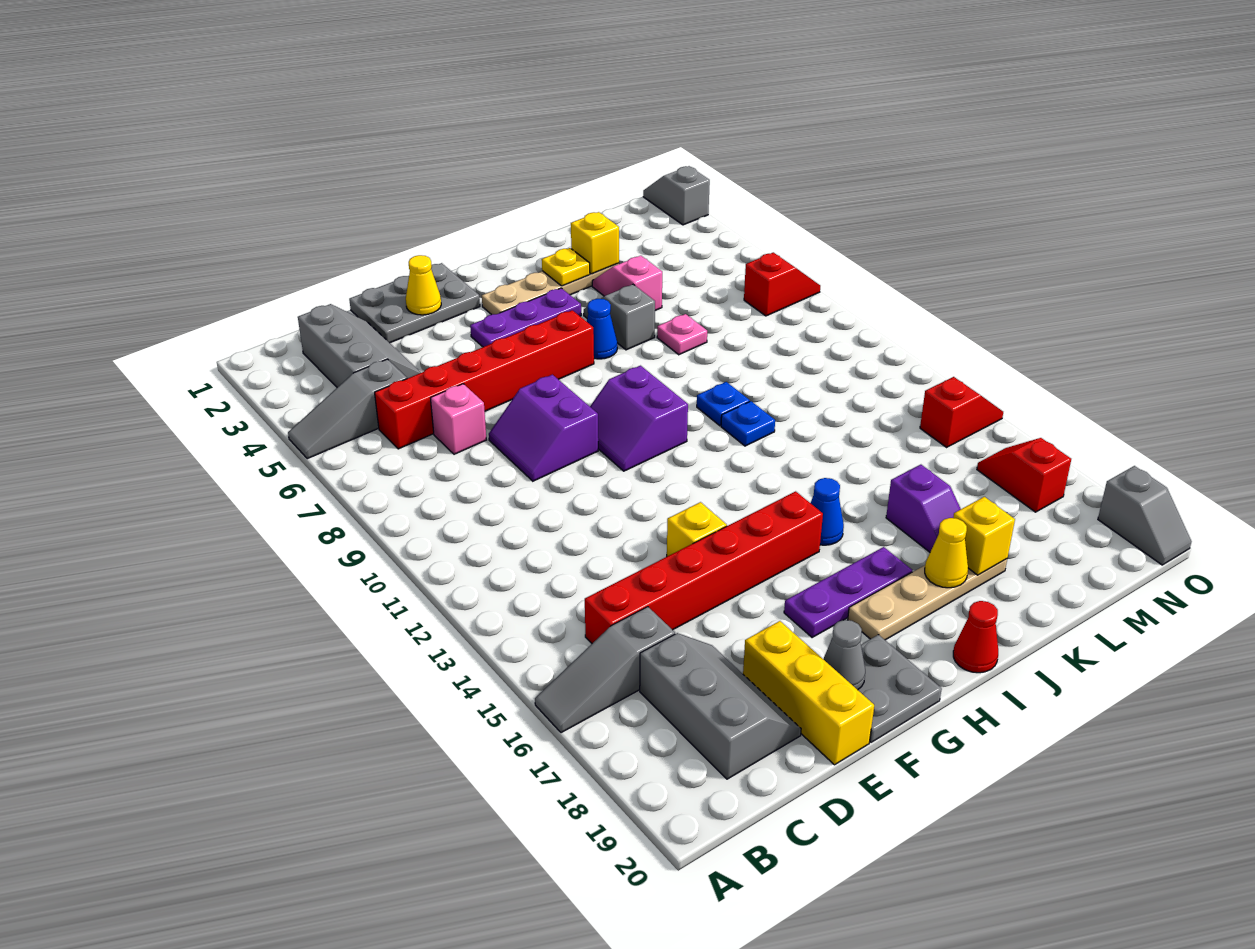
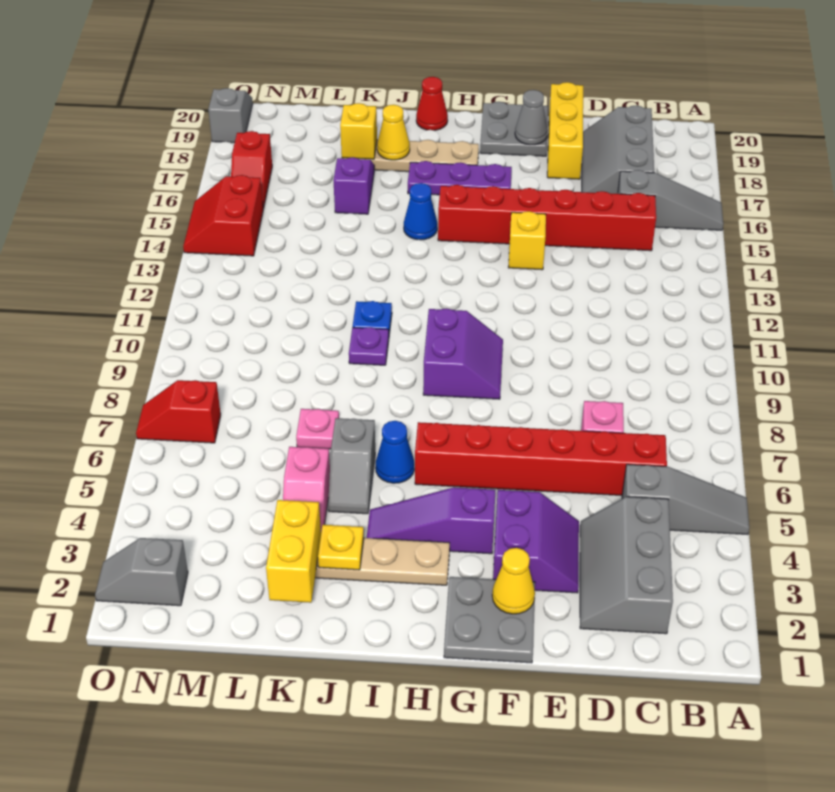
grey 2x3 plate [349,263,480,343] -> grey 2x2 plate [444,577,535,663]
purple 2x2 slope [489,375,598,481] -> purple 2x2 slope moved to [493,490,579,593]
purple 1x3 plate [470,288,581,347] -> purple 1x3 slope [367,487,496,554]
blue 1x1 plate [697,382,750,426] -> purple 1x1 plate [349,327,389,365]
yellow 1x1 brick [571,212,619,274] -> yellow 1x2 brick [266,500,321,603]
red 1x2 slope [920,377,1003,447] -> red 2x2 slope [183,175,263,256]
grey 1x2 slope [643,166,710,225] -> grey 1x2 slope turned to [95,538,188,606]

